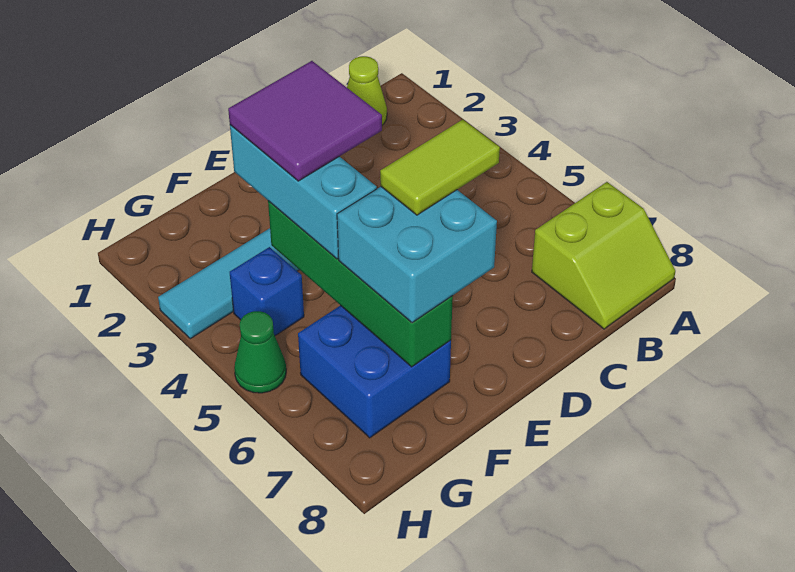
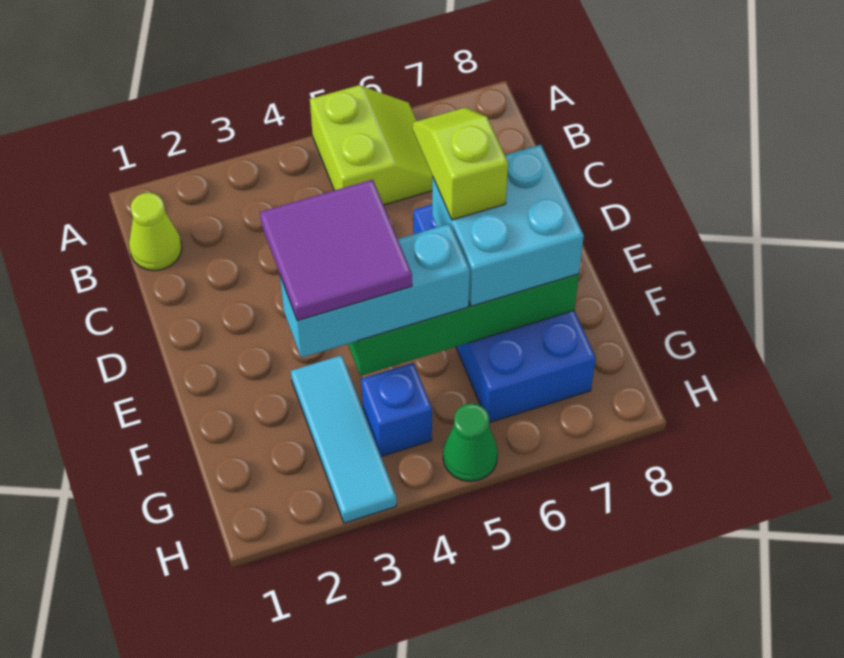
lime 2x2 slope [532,182,675,329] -> lime 2x2 slope moved to [310,85,432,205]
lime 1x2 tile [380,120,500,215] -> lime 1x2 slope [413,107,508,220]
blue 2x2 brick [298,305,451,438] -> blue 2x4 brick [413,204,596,423]

